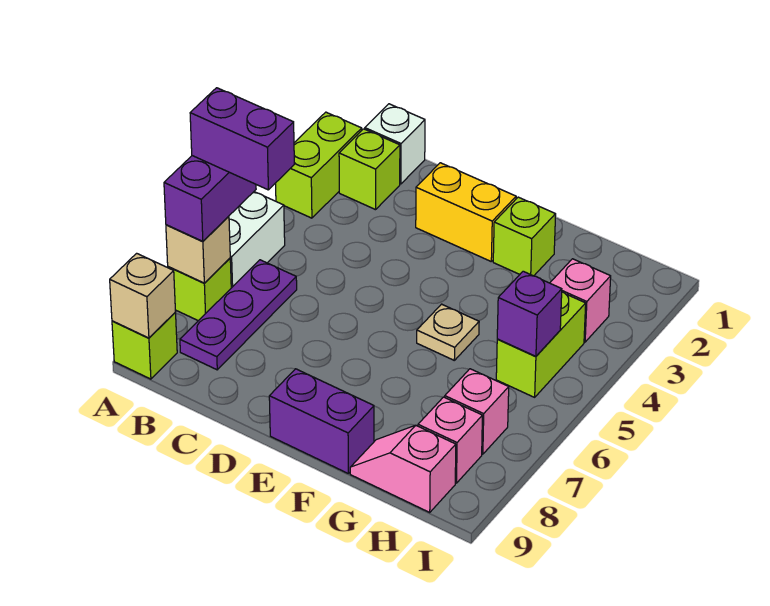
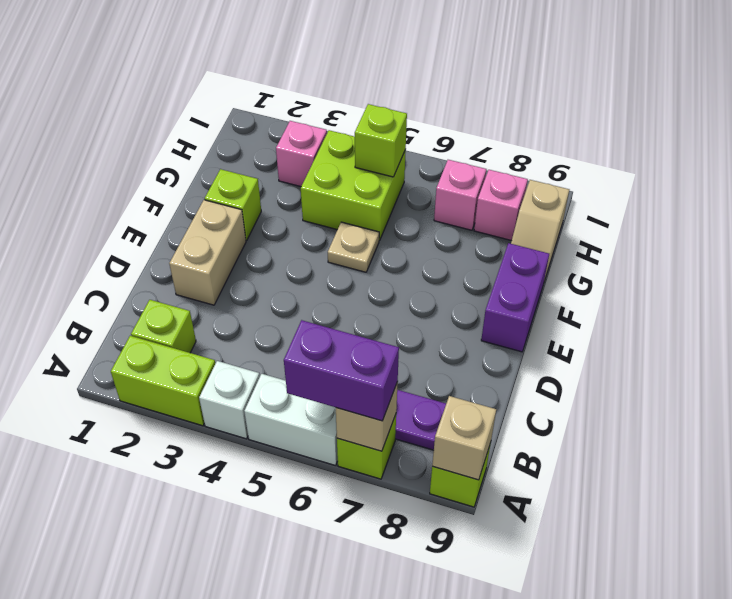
purple 1x2 brick [190,88,294,190] -> none
white 1x1 brick [365,104,425,184] -> white 1x1 brick moved to [199,361,260,439]
yellow 1x2 brick [416,163,516,261] -> tan 1x2 brick [169,200,246,305]
pink 1x2 slope [350,425,456,512] -> tan 1x2 slope [511,180,569,281]
lime 1x2 brick [496,292,586,397] -> lime 2x2 brick [301,130,406,241]
purple 1x1 brick [497,271,562,357] -> lime 1x1 brick [355,104,407,177]

